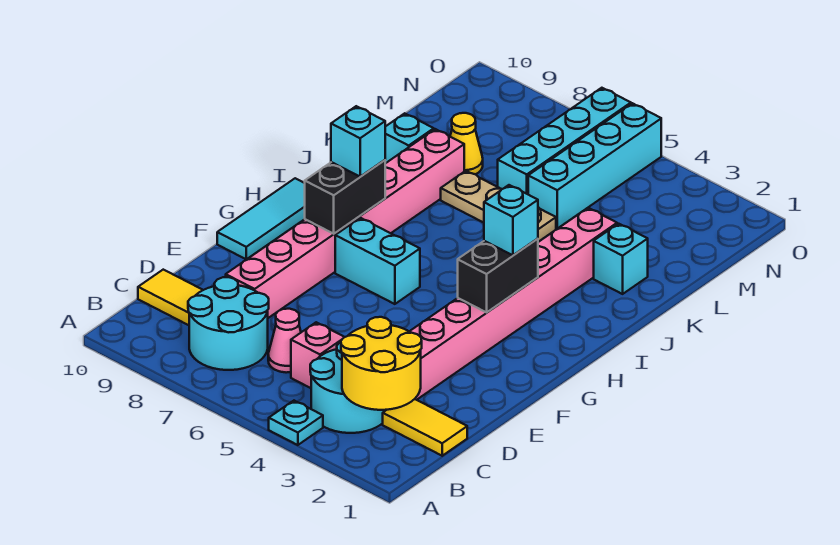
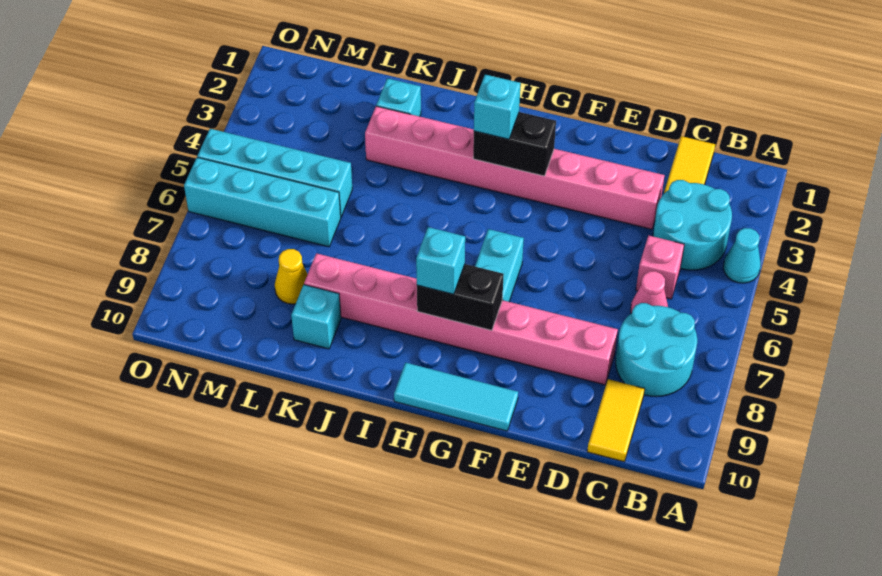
cyan 1x1 plate [269,401,323,445] -> cyan 1x1 cone [723,228,761,283]
yellow 2x2 round brick [341,317,422,410] -> none
tan 1x3 plate [441,171,556,242] -> none

